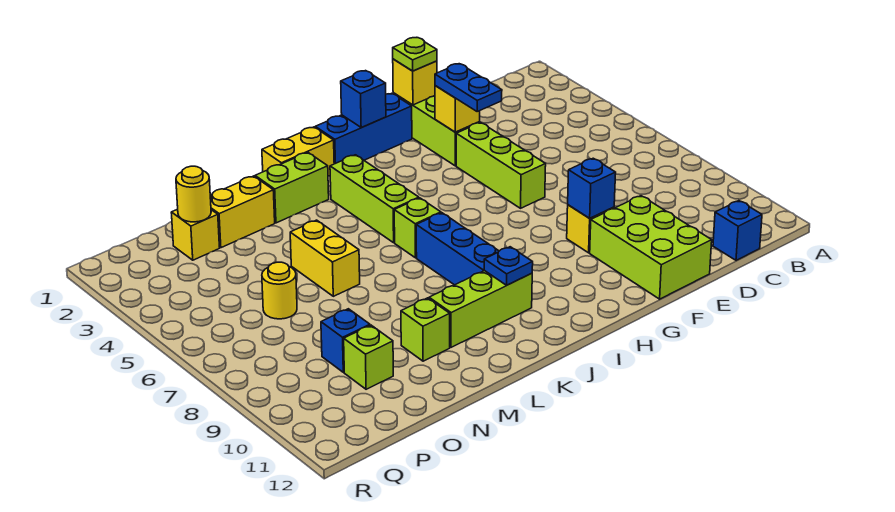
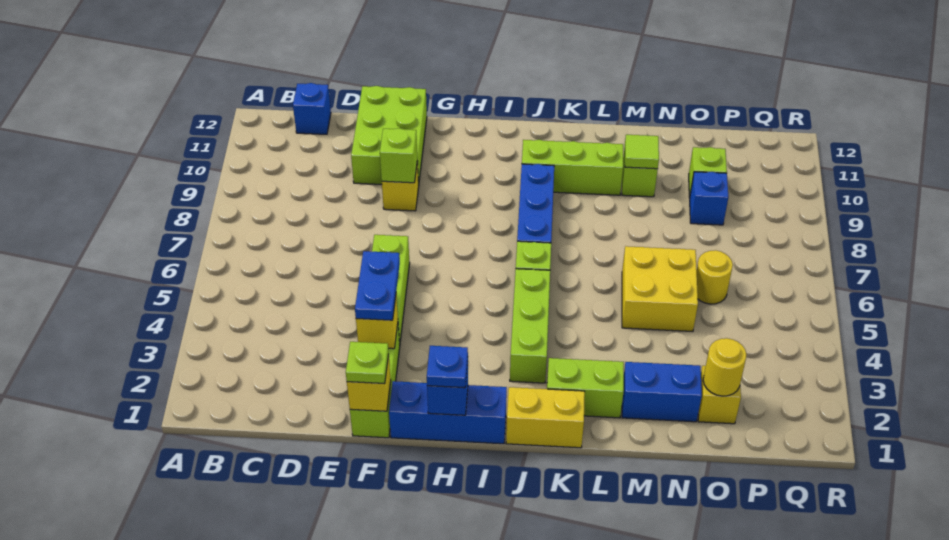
blue 1x1 brick [568,158,616,218] -> lime 1x1 brick [380,128,417,183]
blue 1x1 plate [484,247,533,285] -> blue 1x1 plate moved to [427,346,468,388]
yellow 1x2 brick [210,176,275,248] -> blue 1x2 brick [622,362,702,422]
yellow 1x2 brick [290,220,360,296] -> yellow 2x2 brick [622,246,698,331]
none -> lime 1x1 tile [625,135,659,169]

